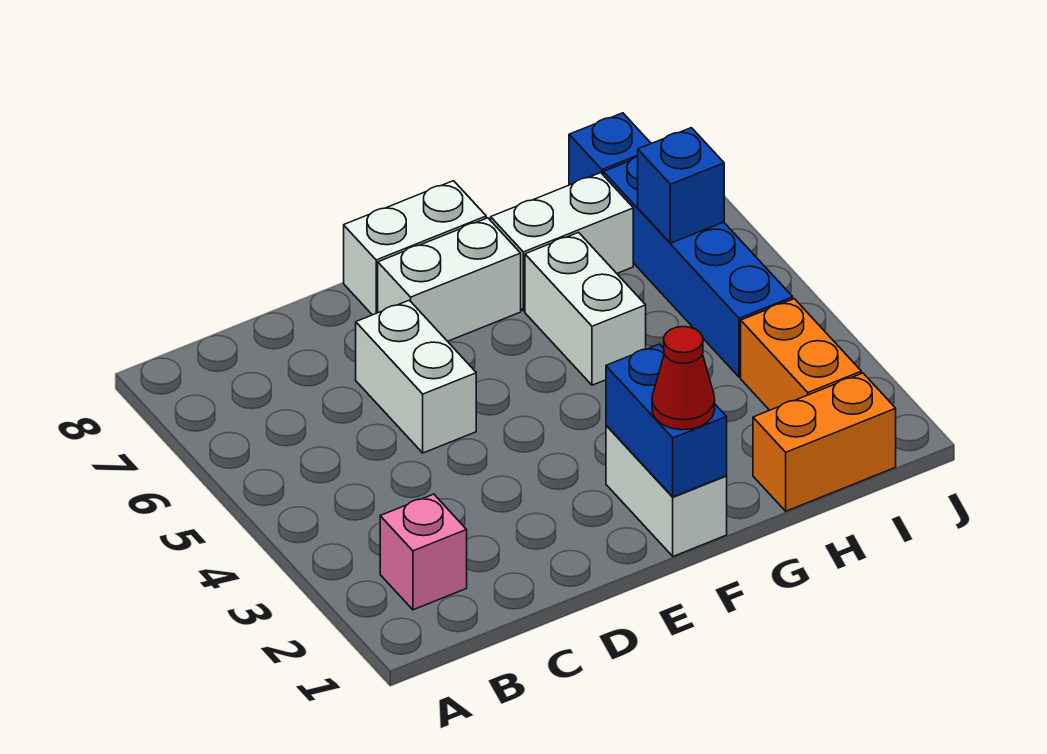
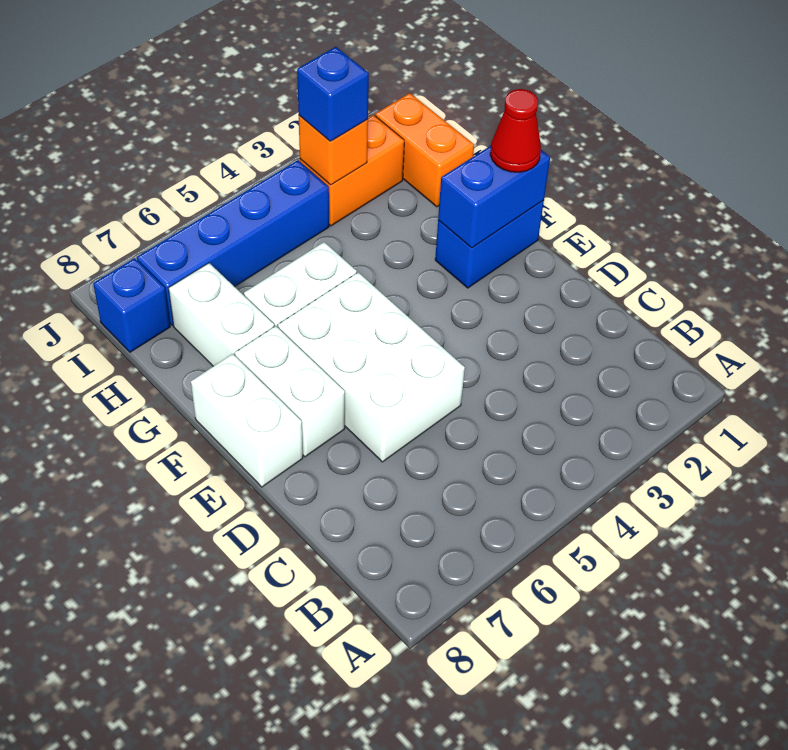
pink 1x1 brick [380,494,467,610] -> none
white 1x2 brick [356,300,476,453] -> white 2x3 brick [278,272,465,462]
white 1x2 brick [606,425,727,556] -> blue 1x2 brick [435,200,544,288]
none -> orange 1x1 brick [299,115,368,185]
blue 1x1 brick [638,128,724,243] -> blue 1x1 brick moved to [297,47,369,141]

